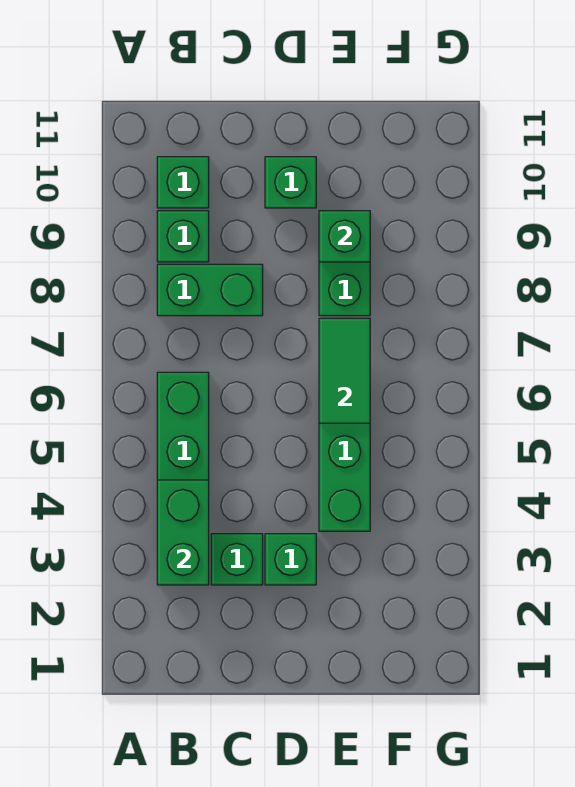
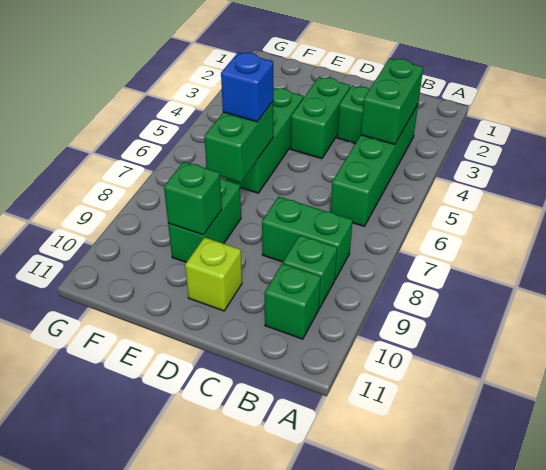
green 1x1 brick [265,534,316,585] -> green 1x2 brick [291,77,350,159]
green 1x1 brick [265,157,316,208] -> lime 1x1 brick [185,237,242,311]
green 1x2 tile [319,318,370,423] -> green 1x2 brick [204,102,273,183]
none -> blue 1x1 brick [221,52,273,122]

